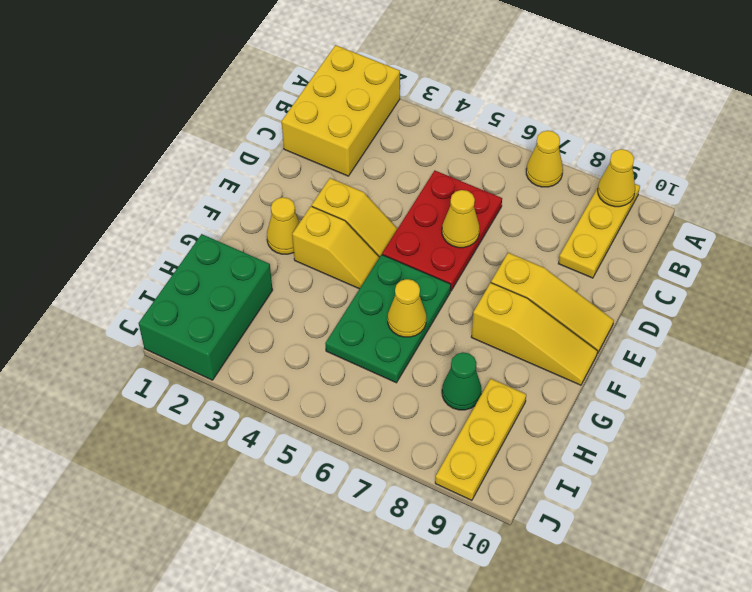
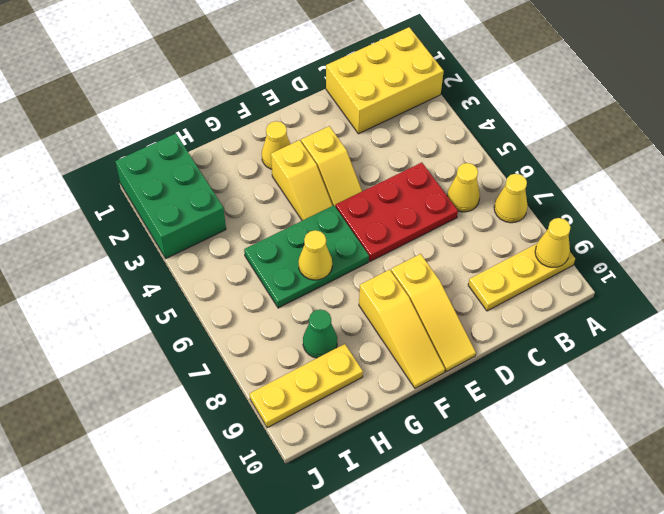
yellow 1x1 cone [442,190,480,248] -> yellow 1x1 cone moved to [447,163,480,212]
green 2x3 brick [138,234,272,380] -> green 2x3 brick turned to [115,134,226,258]

